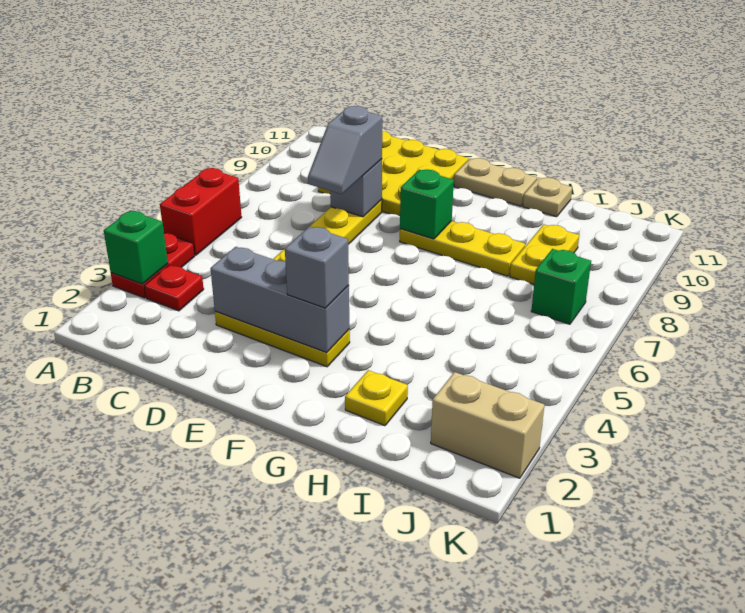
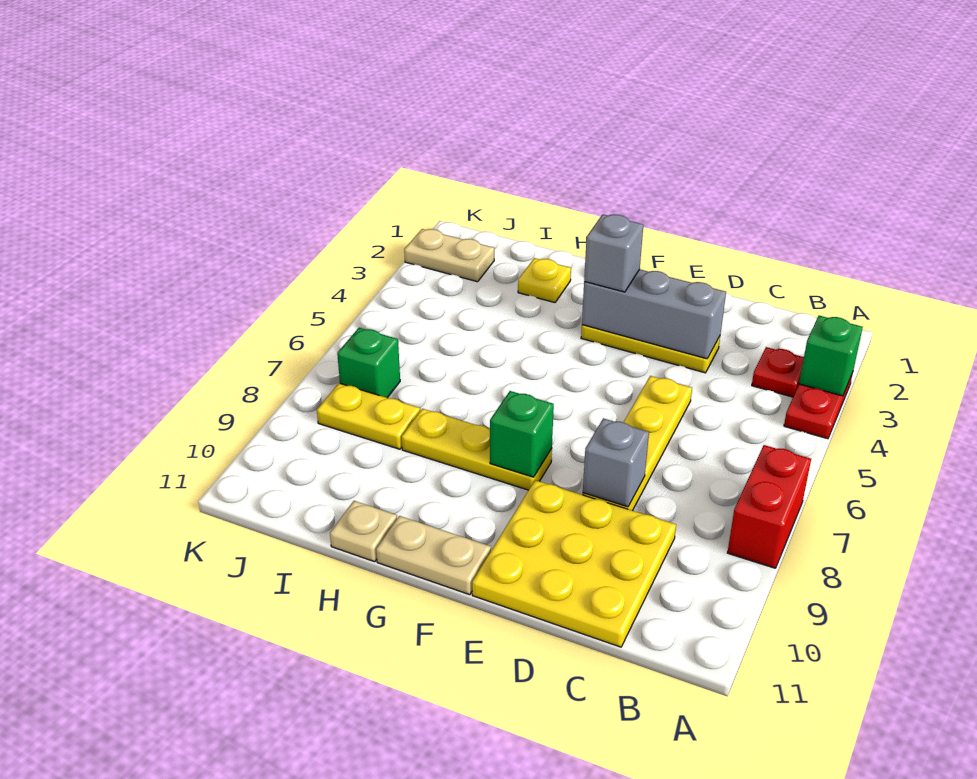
red 1x2 brick [160,168,242,255] -> red 1x2 brick moved to [727,445,811,568]
grey 1x2 slope [308,106,382,194] -> none
yellow 1x2 plate [510,224,579,285] -> yellow 1x2 plate turned to [317,383,420,449]
tan 1x2 brick [431,372,544,478] -> tan 1x2 plate [404,229,494,282]

